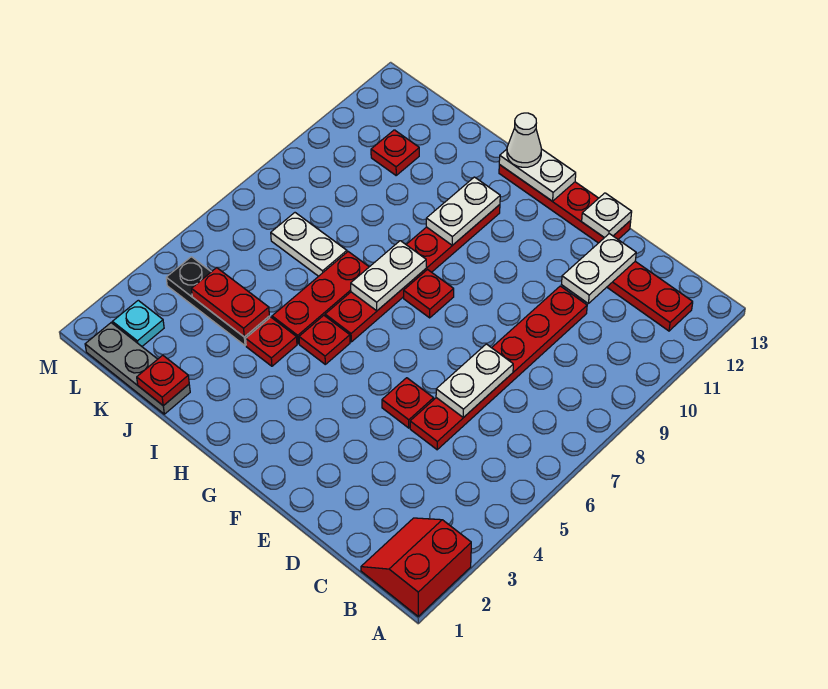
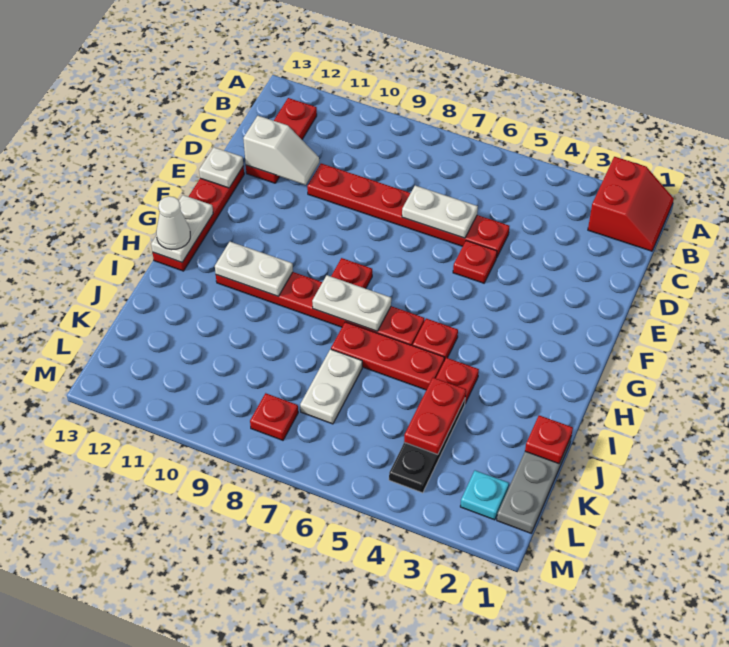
red 2x2 slope [361,518,471,616] -> red 2x2 slope turned to [588,157,674,251]
white 1x2 plate [562,234,636,303] -> white 1x2 slope [243,116,319,185]
red 1x1 plate [371,130,419,175] -> red 1x1 plate moved to [250,393,298,440]

